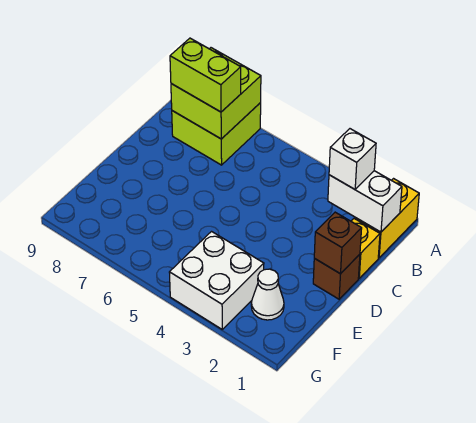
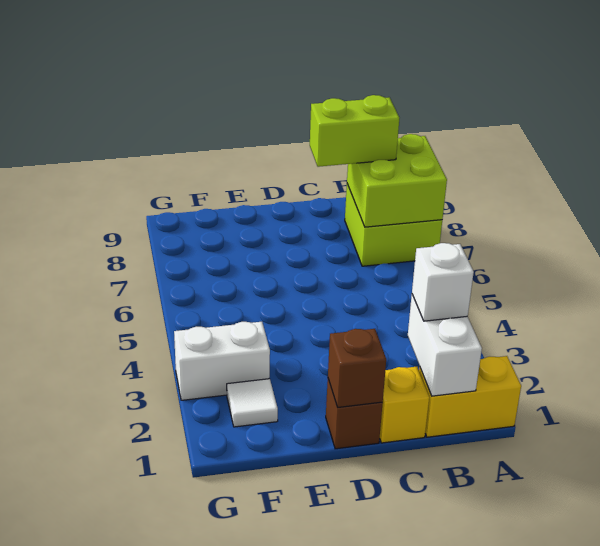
lime 1x2 brick [170,38,241,112] -> lime 1x2 brick turned to [310,95,399,167]
white 1x1 cone [251,269,284,320] -> white 1x1 tile [227,379,278,427]
white 2x2 brick [169,232,264,329] -> white 1x2 brick [174,322,270,400]

